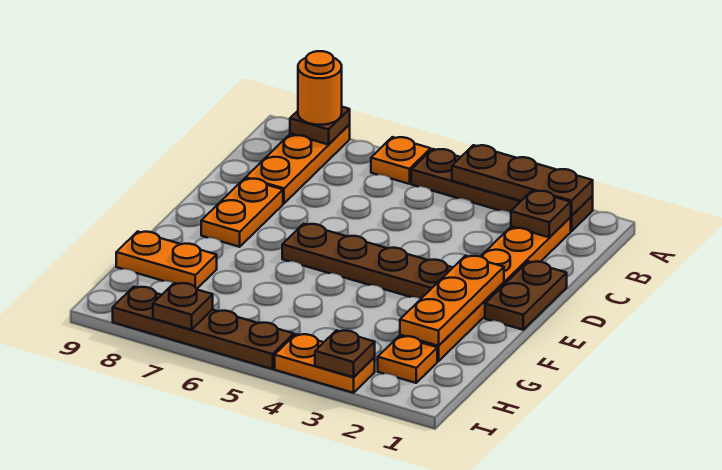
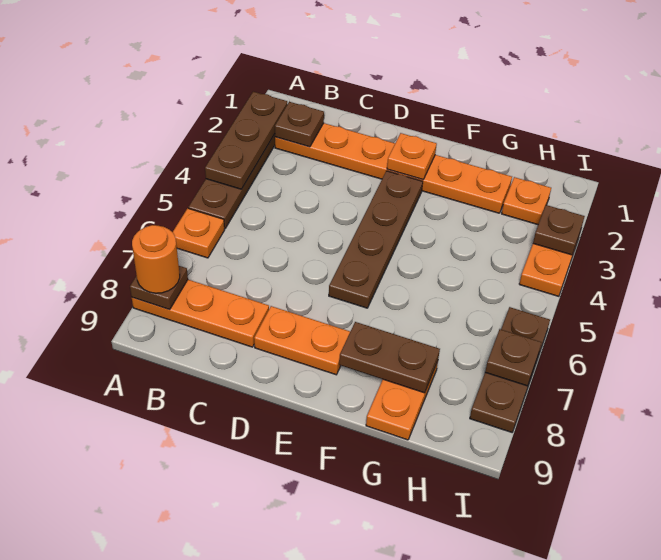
brown 1x2 plate [485,261,567,330] -> brown 1x2 plate moved to [339,322,440,393]
orange 1x3 plate [400,256,504,346] -> orange 1x1 plate [387,133,437,180]
brown 1x4 plate [113,287,294,369] -> brown 1x3 plate [470,307,550,432]

